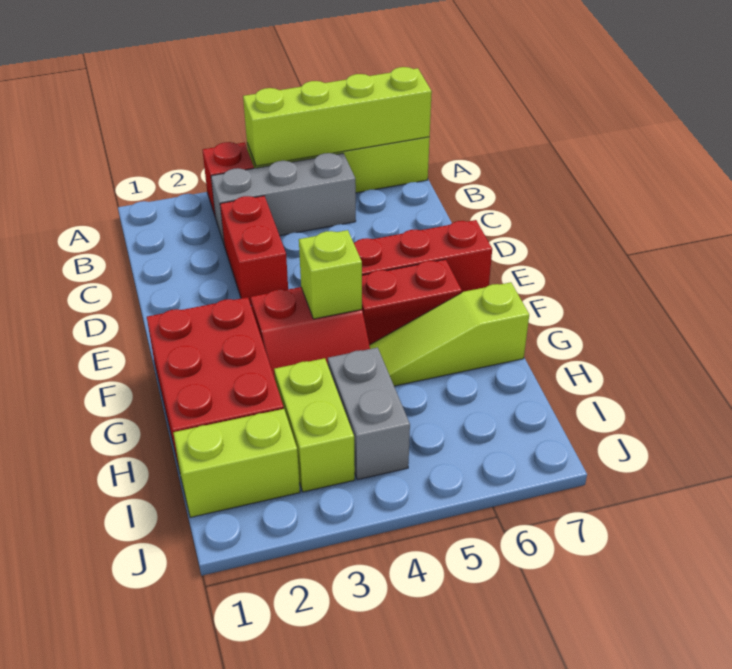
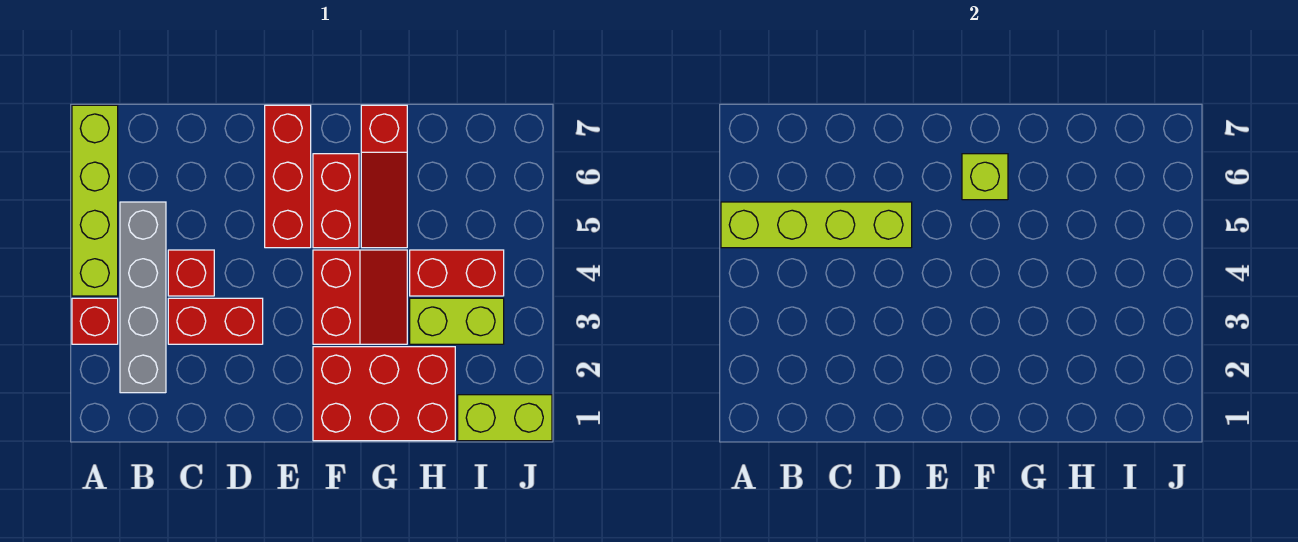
lime 1x4 brick [243,67,432,166] -> lime 1x4 brick turned to [721,202,912,248]
grey 1x3 brick [211,153,356,243] -> grey 1x4 brick [120,202,166,393]
none -> red 1x1 brick [168,250,214,296]
lime 1x1 brick [299,230,362,319] -> lime 1x1 brick moved to [962,154,1008,200]
lime 1x3 slope [369,282,529,386] -> red 1x3 slope [361,105,407,248]
grey 1x2 brick [328,347,410,480] -> red 1x2 brick [410,250,504,296]
lime 1x2 brick [173,409,300,517] -> lime 1x2 brick turned to [458,395,552,441]

